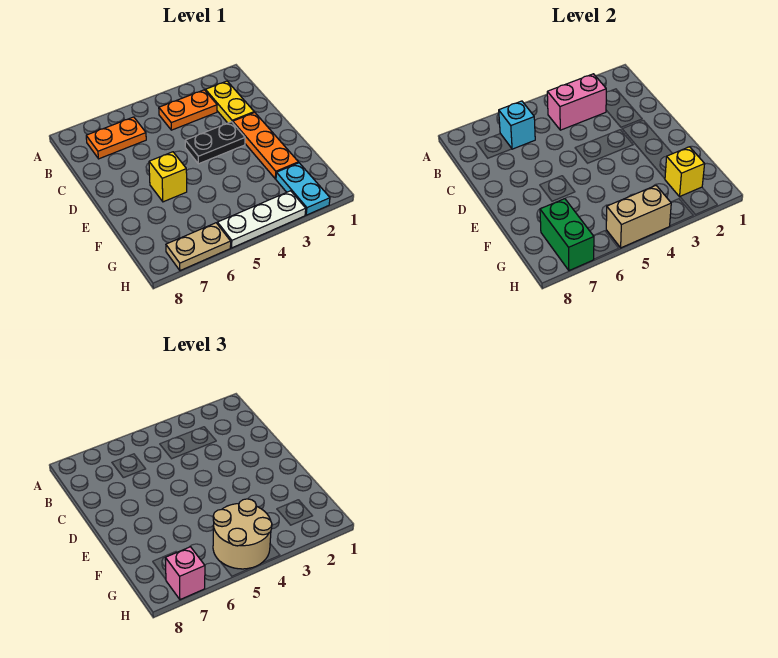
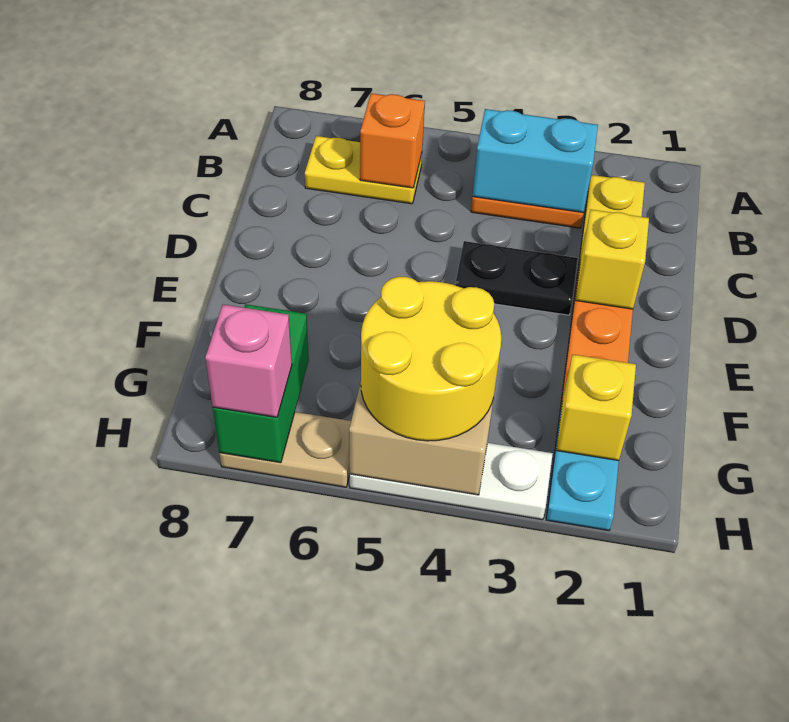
pink 1x2 brick [547,74,606,130] -> cyan 1x2 brick [473,109,598,213]
orange 1x2 plate [86,117,146,159] -> yellow 1x2 plate [305,136,422,204]
cyan 1x1 brick [499,101,535,149] -> orange 1x1 brick [360,93,425,188]
yellow 1x1 brick [149,152,187,202] -> yellow 1x1 brick moved to [575,210,649,309]
tan 2x2 round brick [213,499,272,569] -> yellow 2x2 round brick [361,277,501,441]

